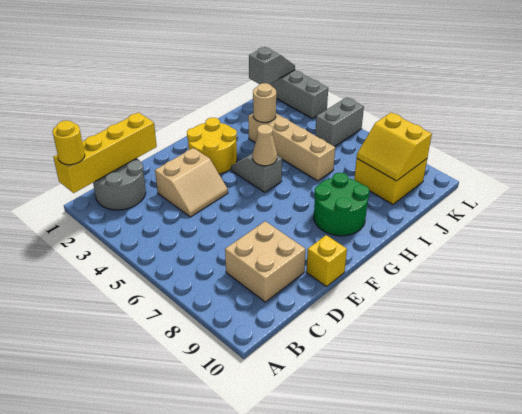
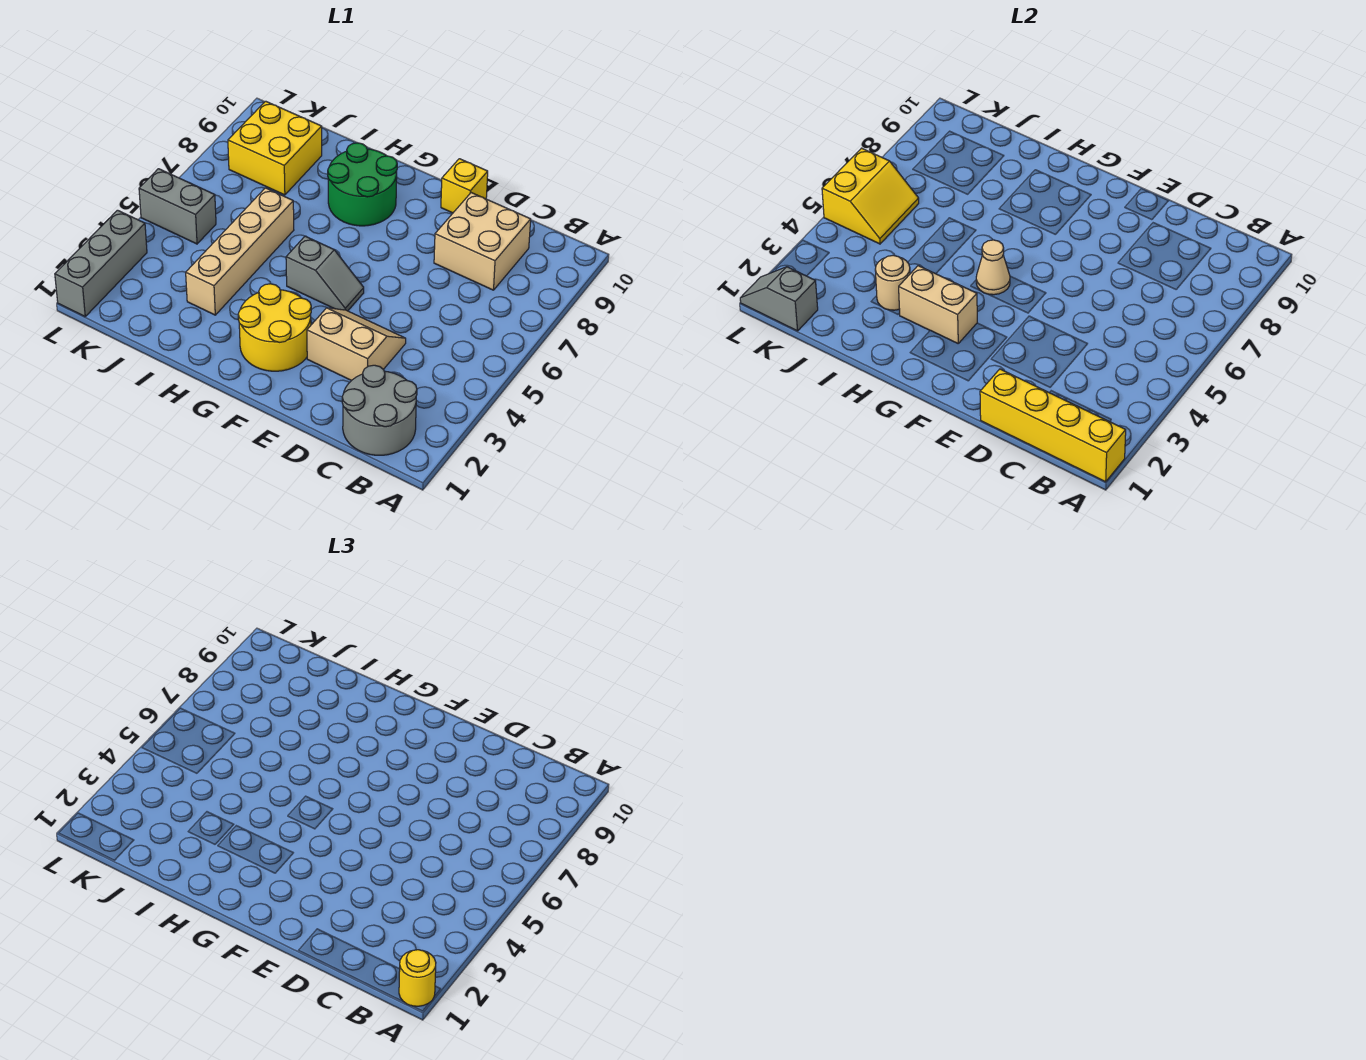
none -> tan 1x2 brick [899,266,977,343]
grey 1x2 slope [231,153,282,192] -> grey 1x2 slope turned to [286,236,364,311]
yellow 2x2 slope [357,113,432,181] -> yellow 2x2 slope moved to [822,148,919,244]

